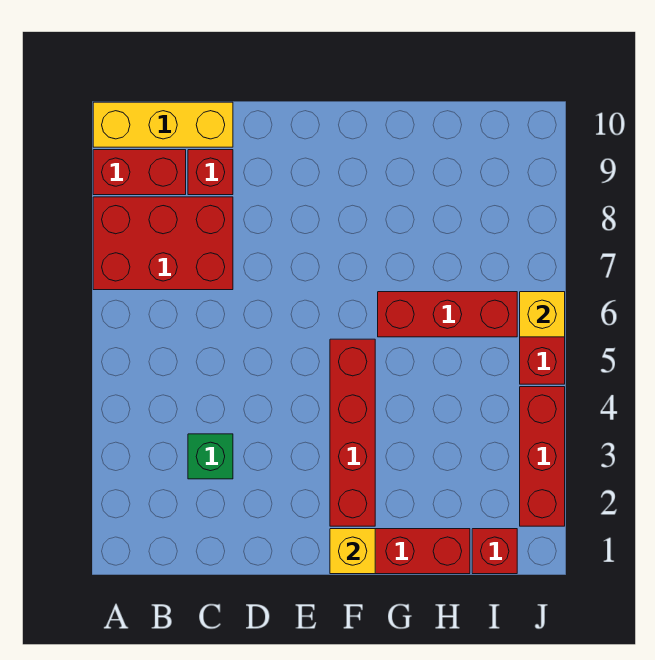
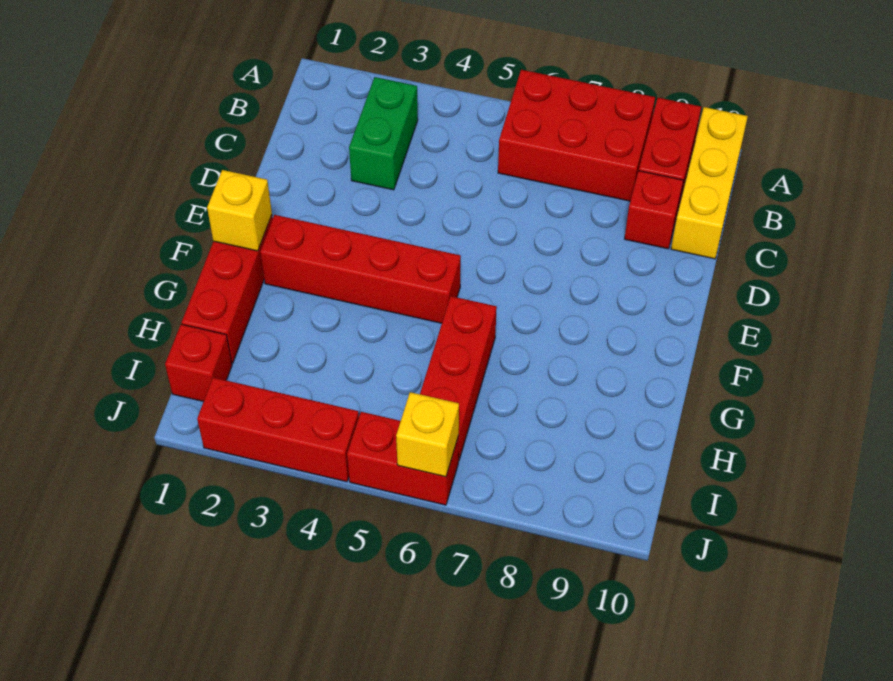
red 2x3 brick [93,197,233,290] -> red 2x3 brick turned to [498,70,655,201]
green 1x1 brick [188,434,233,479] -> green 1x2 brick [349,77,418,190]

